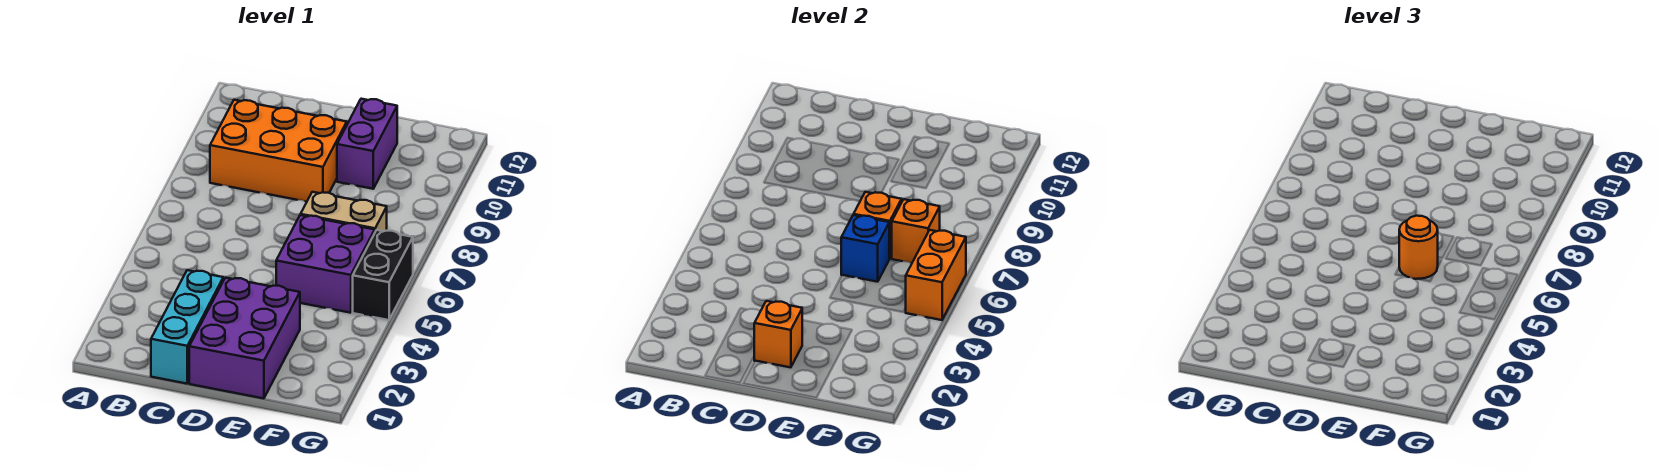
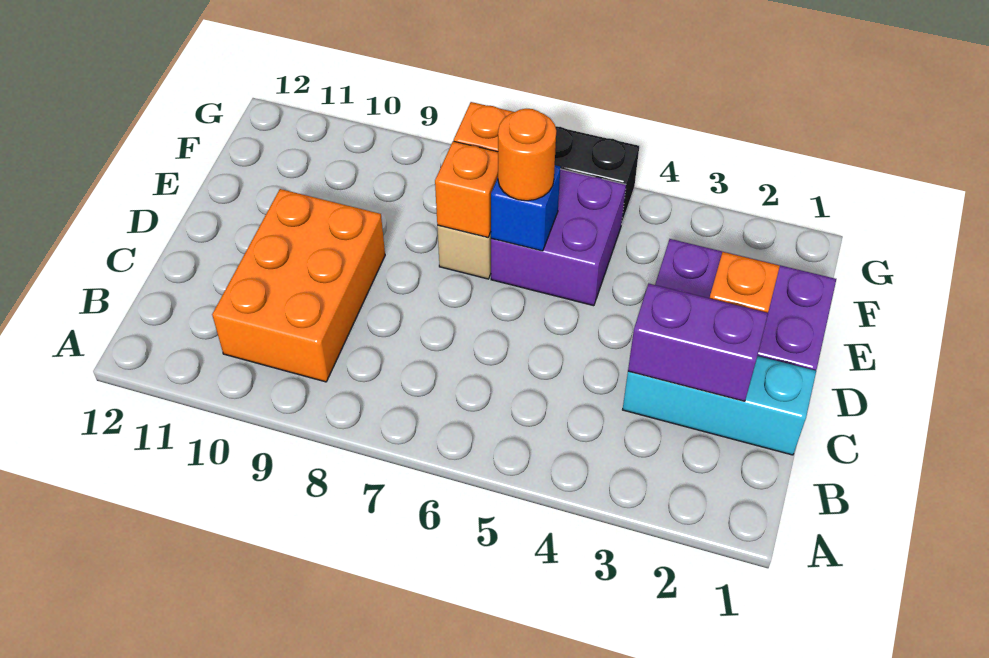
purple 1x2 brick [337,99,397,189] -> purple 1x2 brick moved to [628,284,768,401]
orange 1x2 brick [905,230,966,320] -> none

